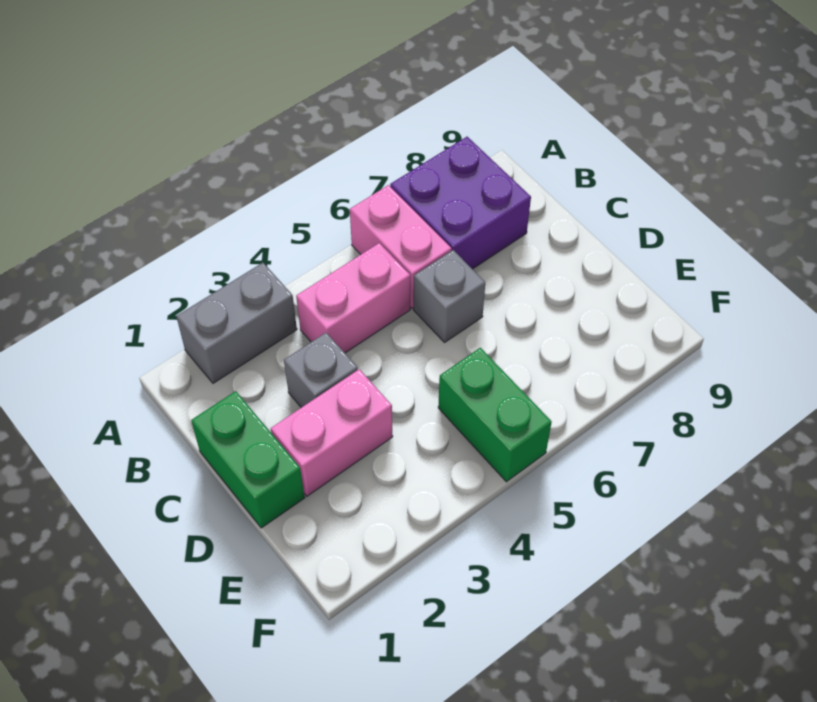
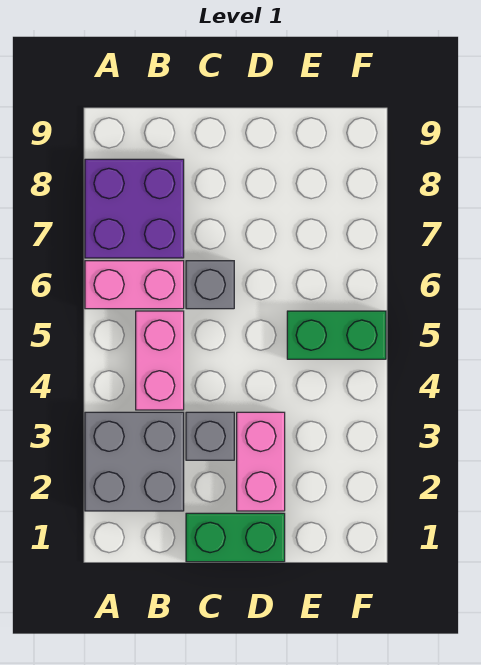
grey 1x2 brick [176,263,297,383] -> grey 2x2 brick [85,412,184,511]

